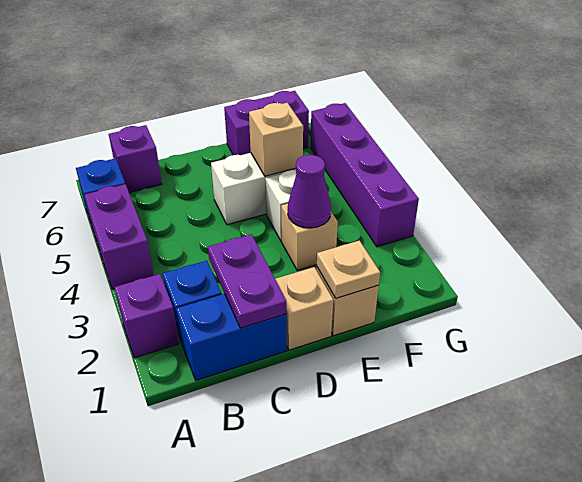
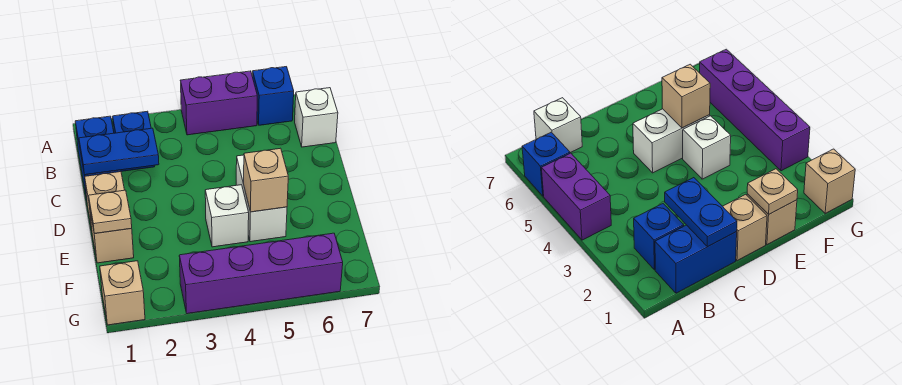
purple 1x1 brick [114,274,179,358] -> none
purple 1x1 brick [109,125,162,193] -> white 1x1 brick [295,88,338,147]
purple 1x2 plate [208,234,286,328] -> blue 1x2 plate [79,128,159,175]
tan 1x1 brick [281,204,338,270] -> tan 1x1 brick moved to [100,261,145,325]
purple 1x1 cone [288,155,331,228] -> none
purple 1x2 brick [224,91,309,155] -> none

